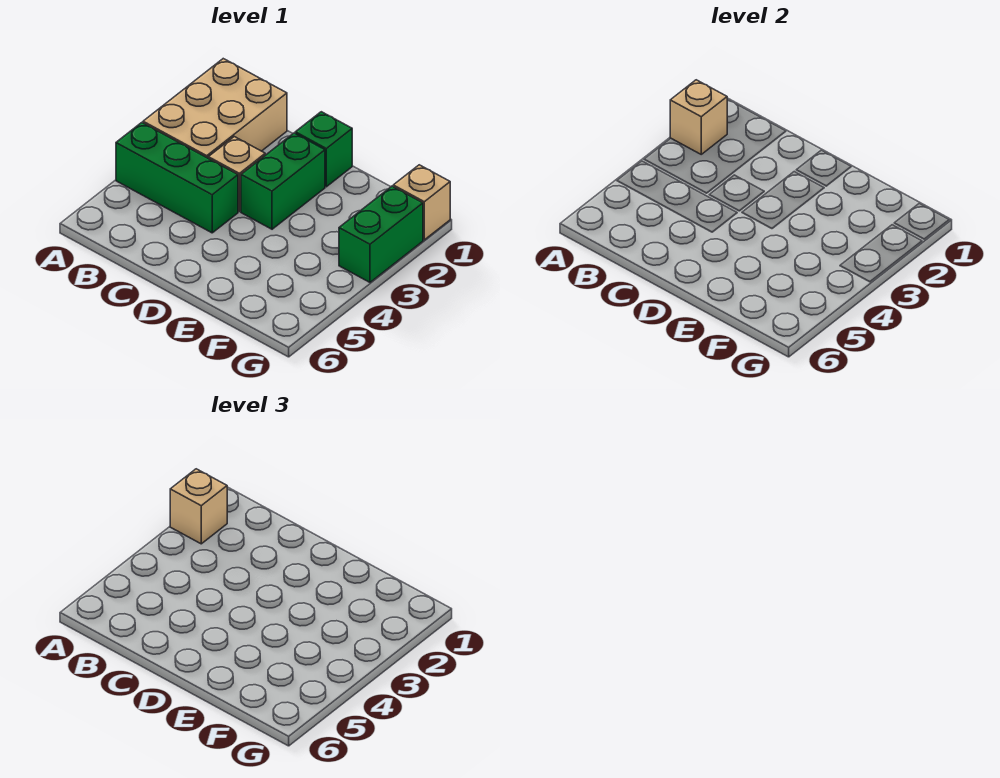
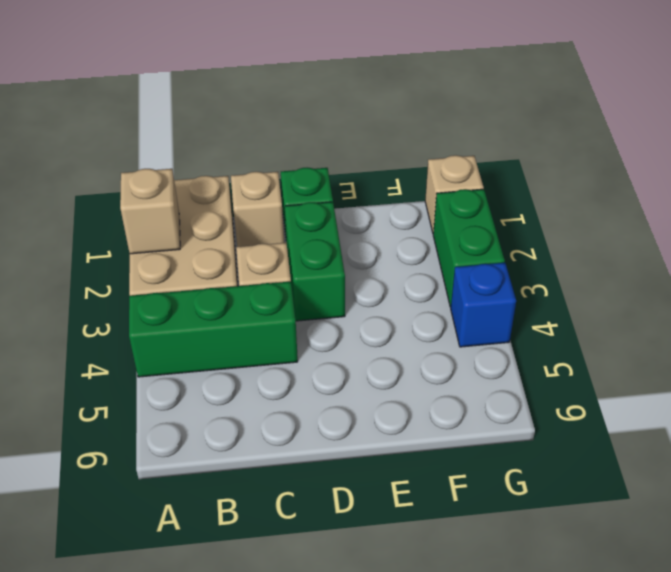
tan 1x1 brick [170,469,227,544] -> tan 1x1 brick moved to [231,172,284,247]
none -> blue 1x1 brick [451,263,516,347]

